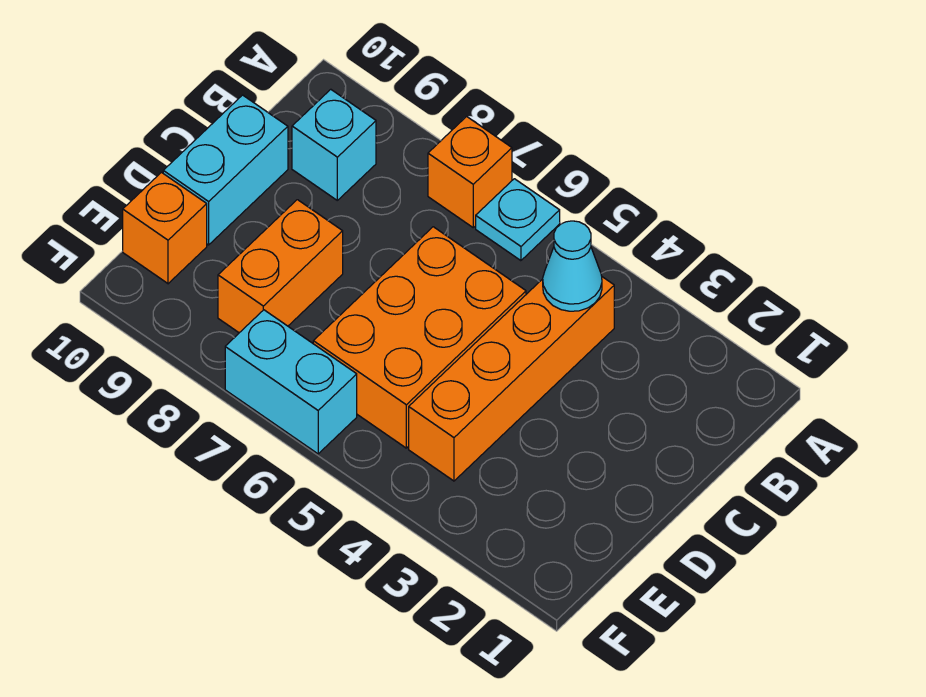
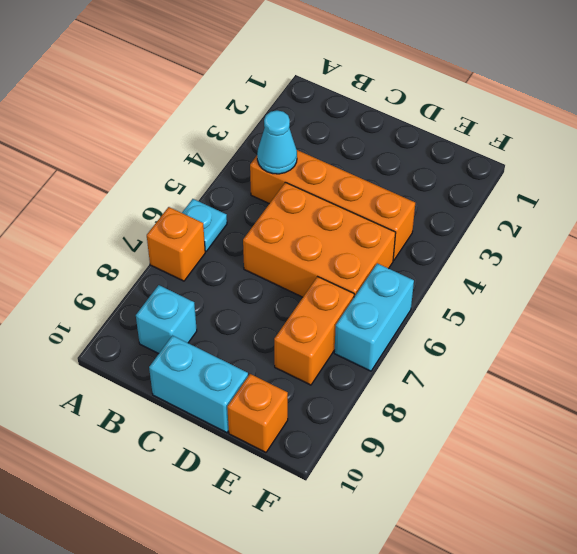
orange 1x2 brick [218,200,343,333] -> orange 1x2 brick turned to [274,277,354,385]

